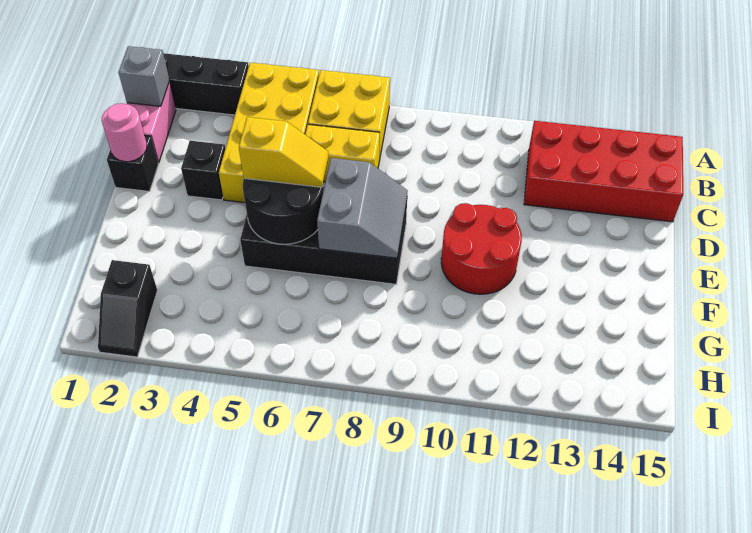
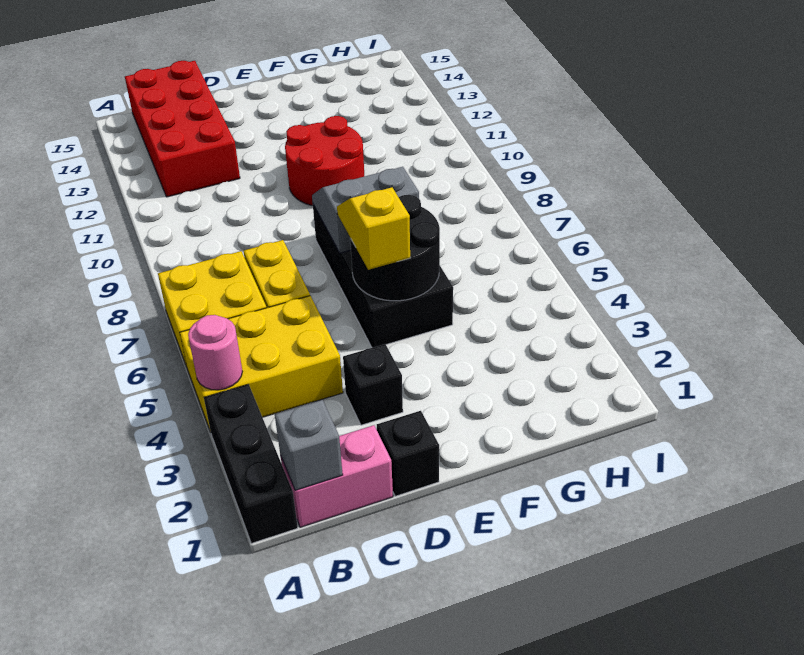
yellow 2x4 brick [219,63,319,203] -> yellow 2x3 brick [180,296,343,430]
pink 1x1 round brick [102,103,147,162] -> pink 1x1 round brick moved to [188,315,242,390]
black 1x2 slope [98,260,157,357] -> none

